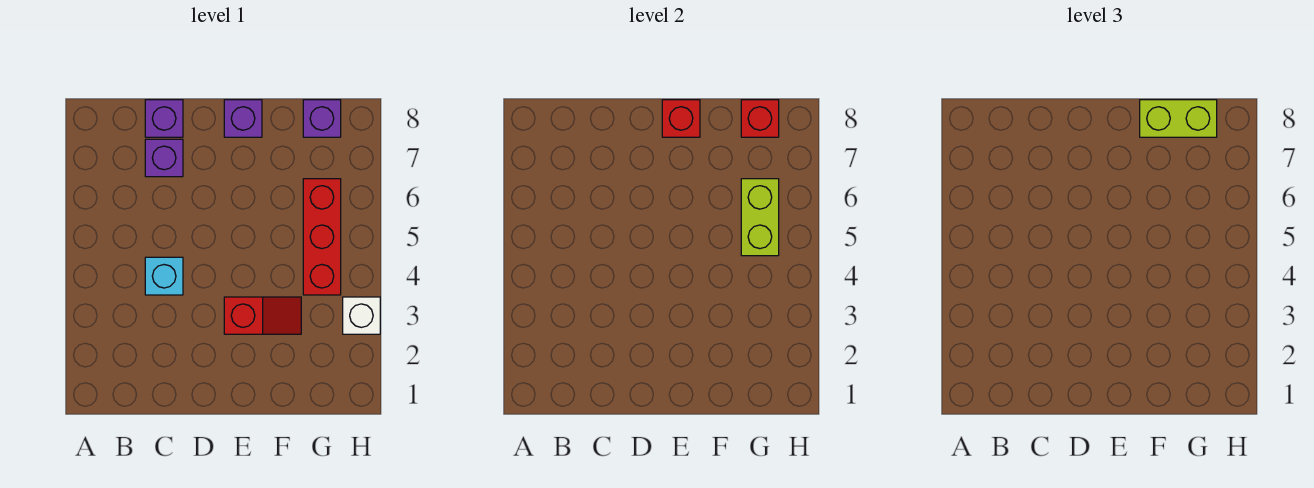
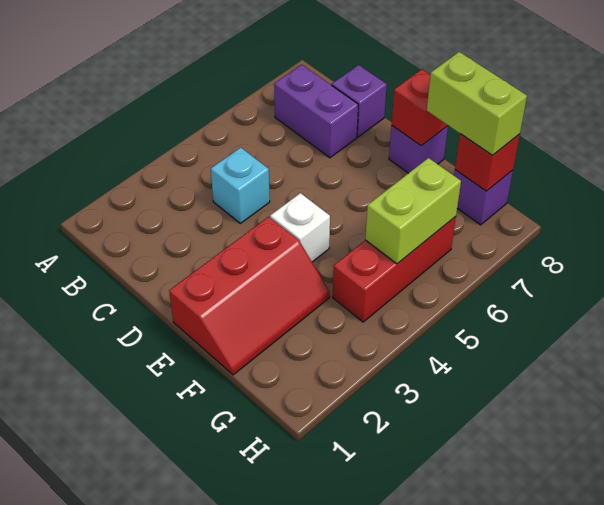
purple 1x1 brick [145,139,183,177] -> purple 1x2 brick [274,65,358,158]
red 1x2 slope [224,297,301,334] -> red 2x3 slope [169,217,330,375]
white 1x1 brick [343,297,380,334] -> white 1x1 brick moved to [270,193,330,262]

